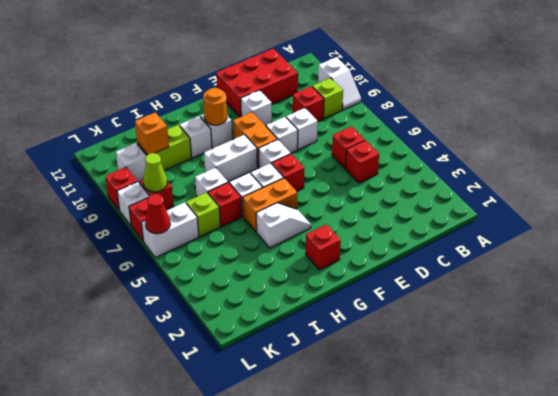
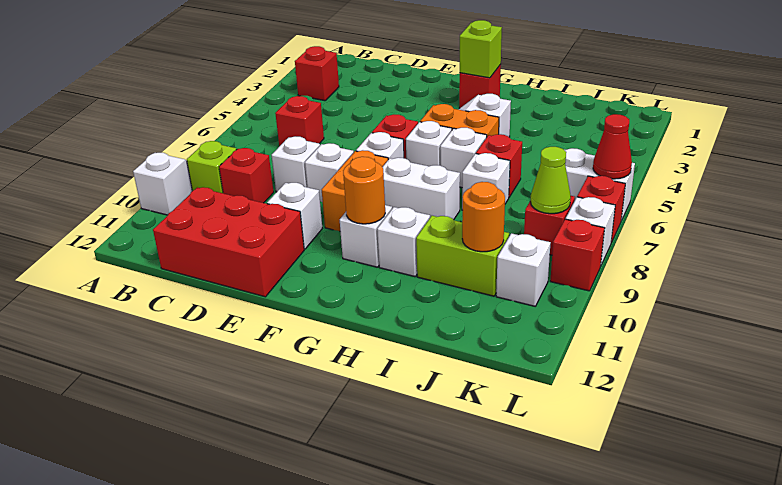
red 1x1 brick [346,140,379,183] -> red 1x1 brick moved to [295,46,339,101]
lime 1x1 brick [186,192,220,237] -> lime 1x1 brick moved to [460,20,502,78]
orange 1x1 brick [135,112,169,155] -> orange 1x1 round brick [462,182,505,252]

